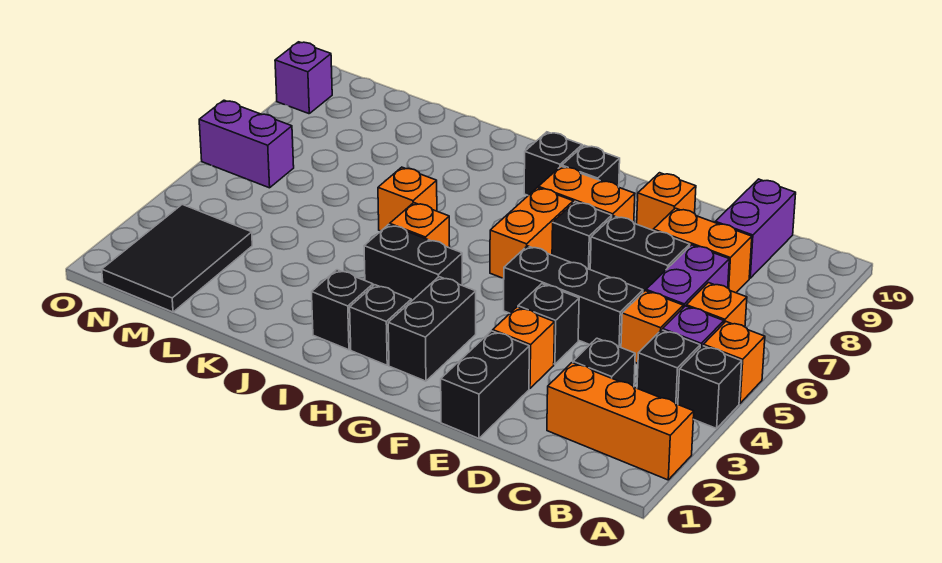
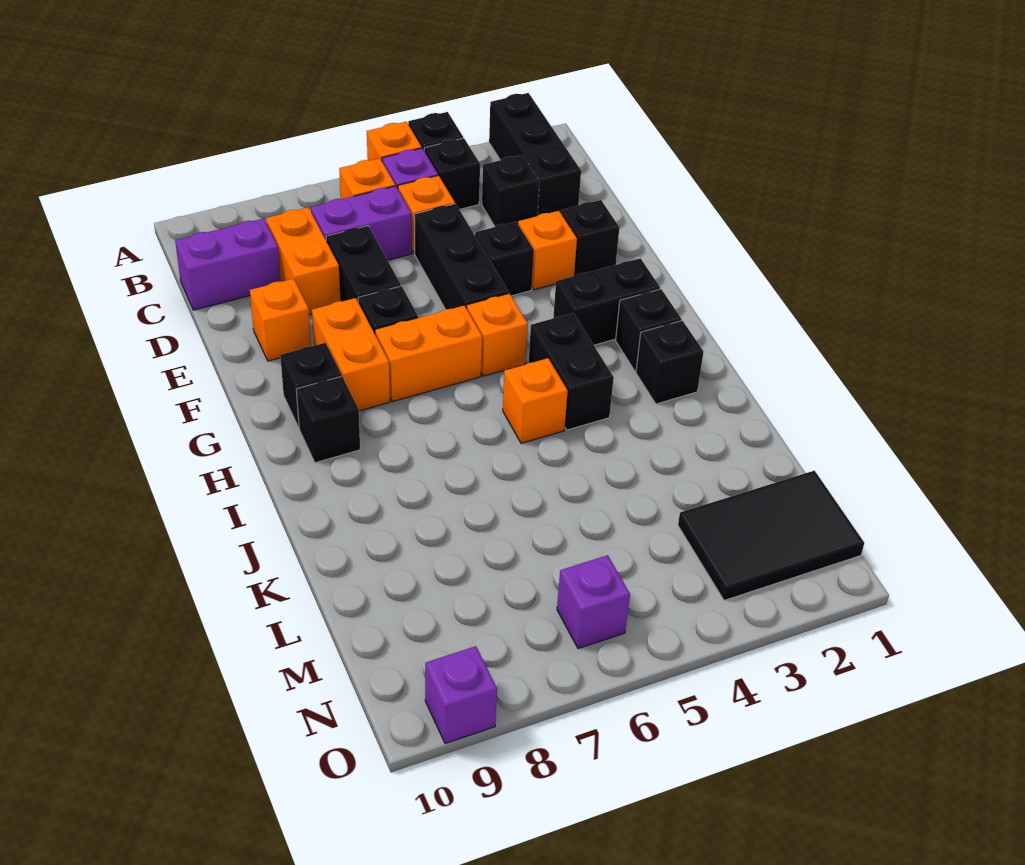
orange 1x3 brick [547,363,694,480] -> black 1x3 brick [489,93,581,215]
black 1x2 brick [441,331,529,438] -> black 1x1 brick [561,200,620,276]
orange 1x1 brick [378,167,437,231] -> orange 1x1 brick moved to [467,294,528,376]
purple 1x2 brick [199,100,294,188] -> purple 1x1 brick [557,555,630,649]

